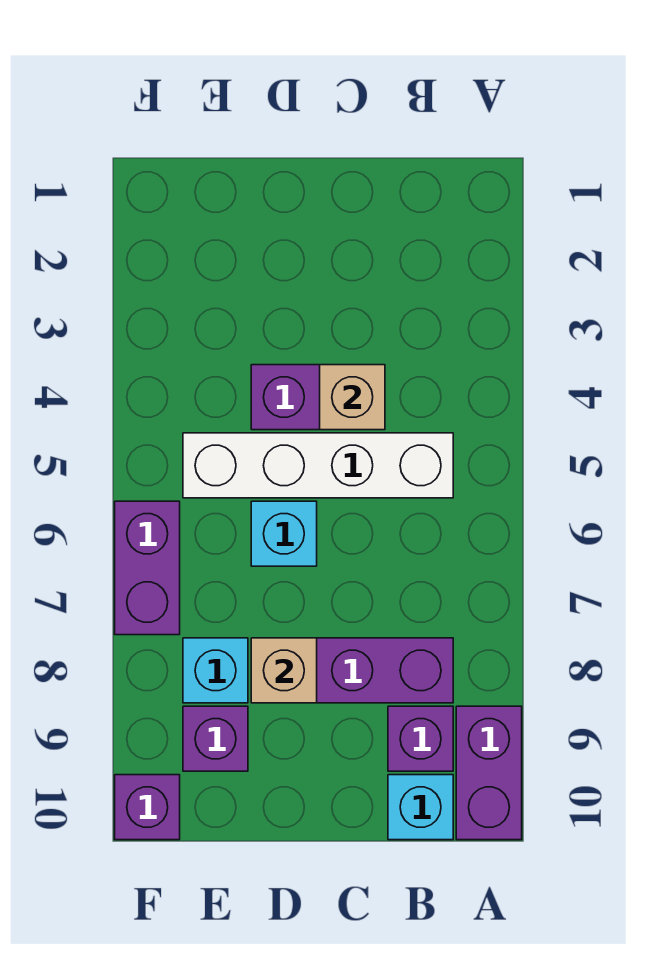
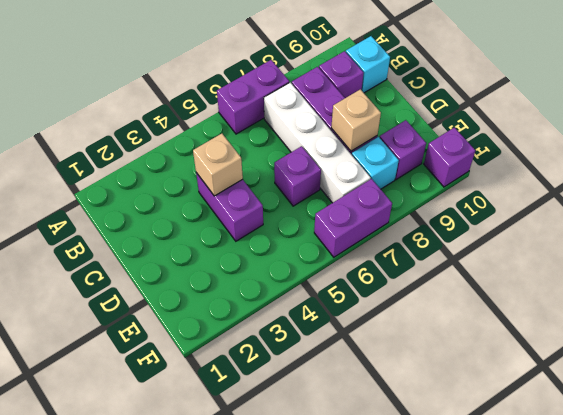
purple 1x2 brick [456,706,522,840] -> purple 1x2 brick moved to [217,60,289,134]
white 1x4 brick [183,433,453,498] -> white 1x4 brick moved to [264,83,371,203]
cyan 1x1 brick [251,501,317,566] -> purple 1x1 brick [274,146,321,206]

